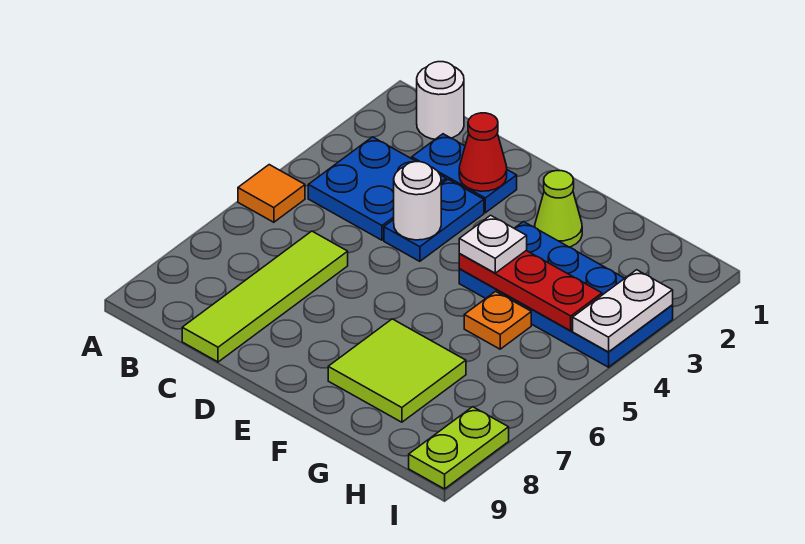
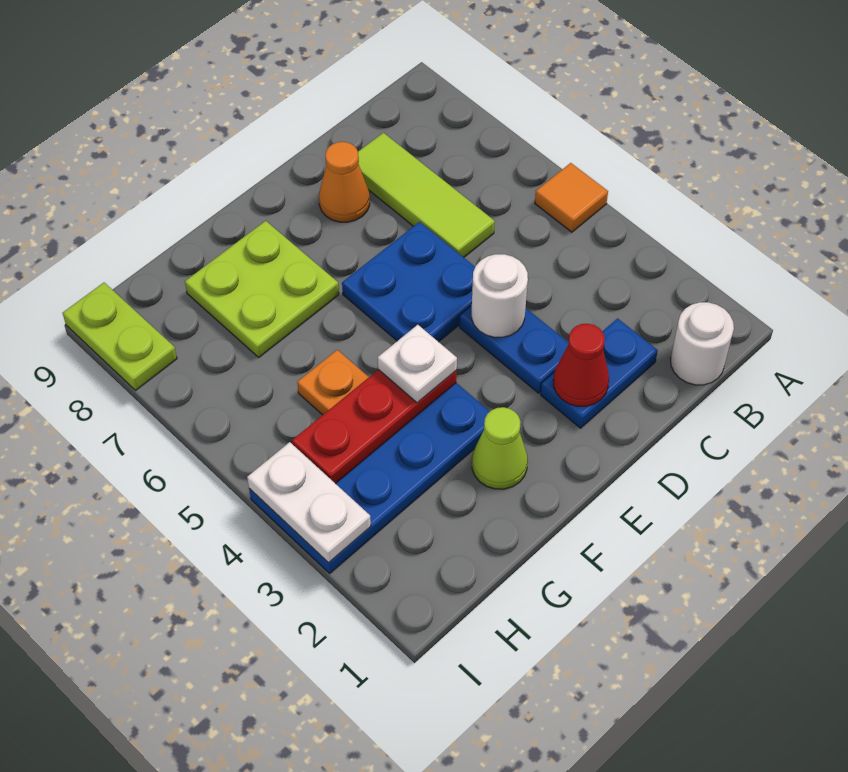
blue 2x2 plate [308,137,446,240] -> blue 2x2 plate moved to [342,222,475,342]
lime 1x4 tile [182,231,348,362] -> lime 1x3 tile [358,133,495,257]
none -> orange 1x1 cone [319,142,370,222]
lime 2x2 tile [328,319,466,422] -> lime 2x2 plate [185,221,339,357]

